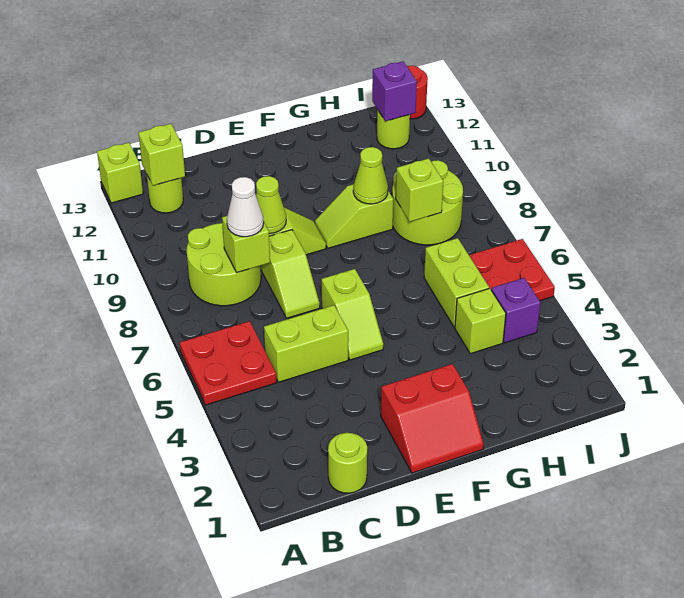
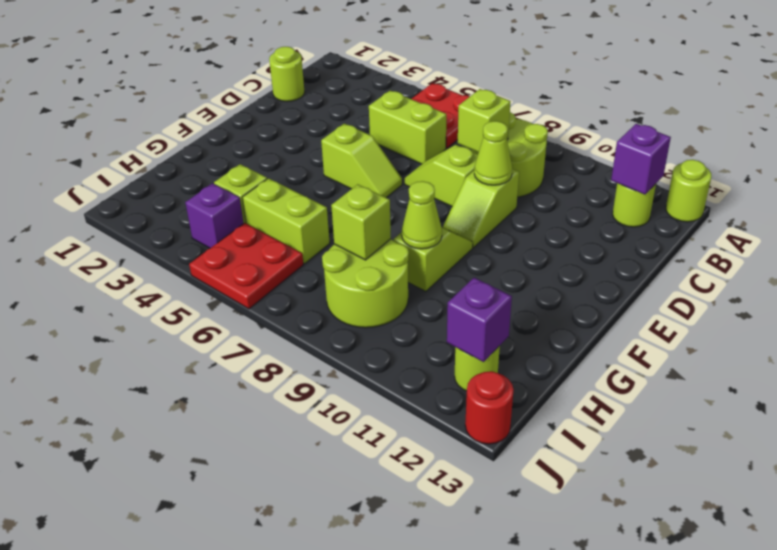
lime 1x1 brick [97,143,143,203] -> lime 1x1 round brick [666,160,711,222]
lime 1x1 brick [139,124,185,186] -> purple 1x1 brick [611,124,671,194]
lime 1x2 brick [264,305,348,382] -> lime 1x2 brick turned to [369,91,446,164]
white 1x1 cone [227,177,264,237] -> none
red 2x2 slope [381,364,484,473] -> none
lime 1x2 slope [322,269,383,360] -> lime 1x2 slope turned to [321,124,402,198]

